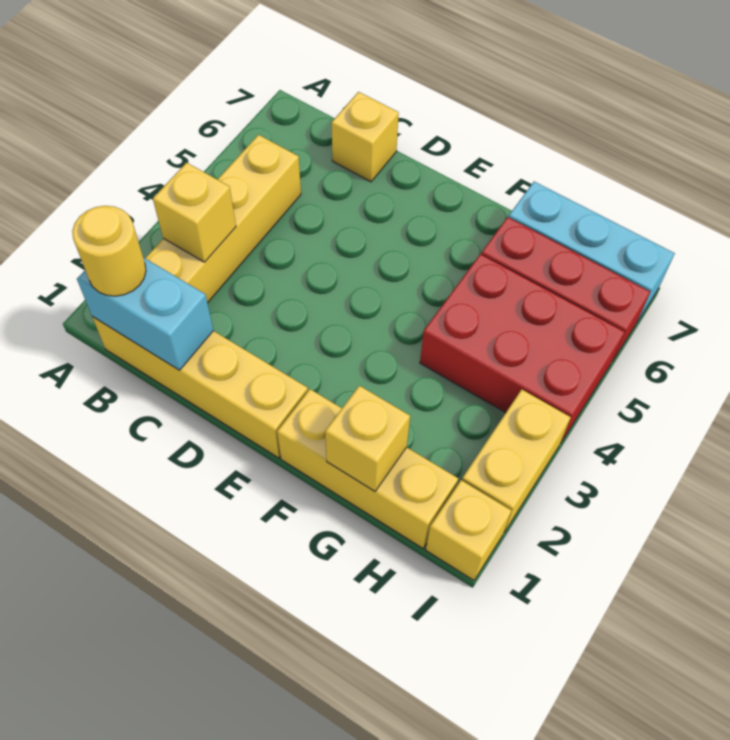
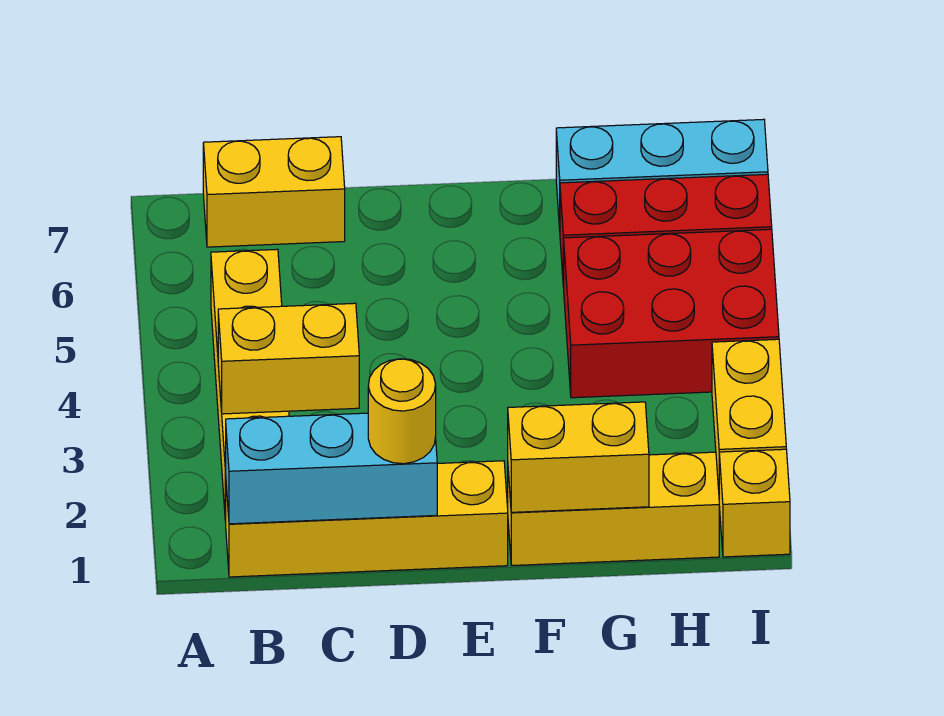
cyan 1x2 brick [77,257,213,370] -> cyan 1x3 brick [225,413,437,524]
yellow 1x1 round brick [72,206,146,296] -> yellow 1x1 round brick moved to [368,359,436,464]
yellow 1x1 brick [153,163,236,262] -> yellow 1x2 brick [218,303,359,414]
yellow 1x1 brick [331,92,399,182] -> yellow 1x2 brick [203,137,345,247]
yellow 1x1 brick [325,386,410,491] -> yellow 1x2 brick [508,402,649,512]

